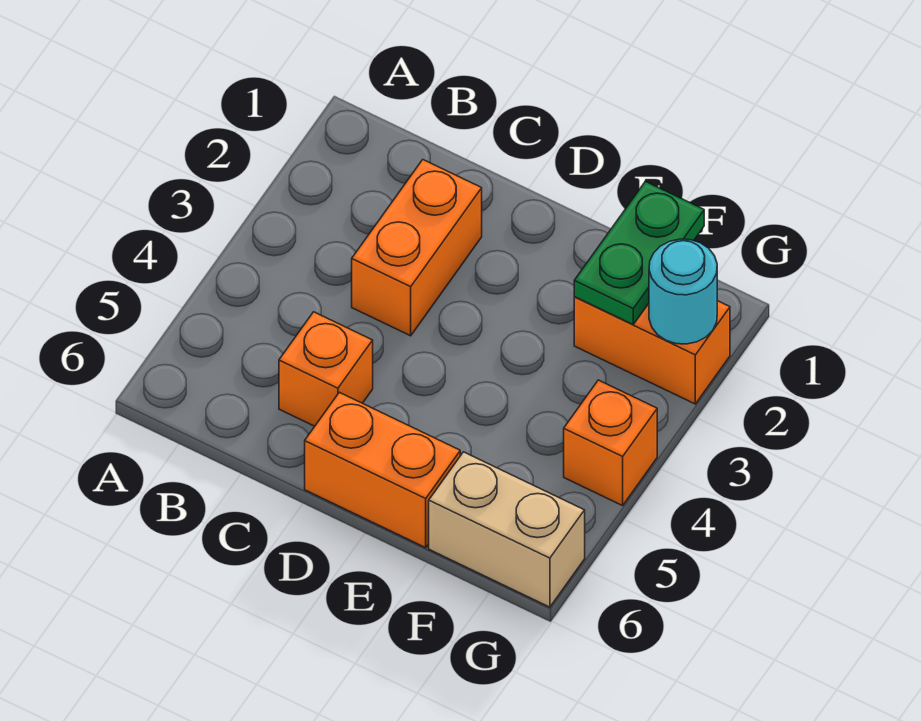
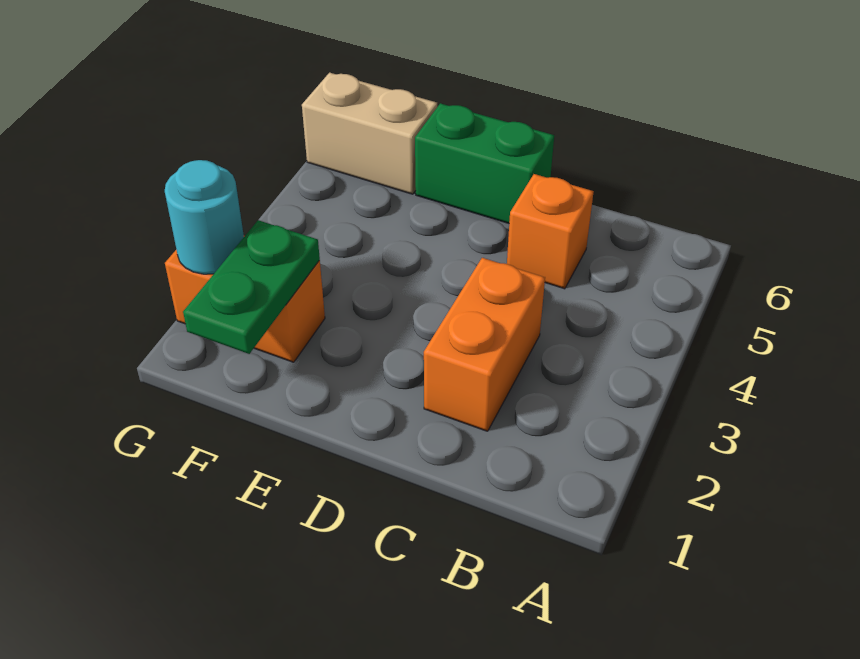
orange 1x2 brick [305,392,460,548] -> green 1x2 brick [415,103,554,223]
orange 1x1 brick [564,380,657,506] -> none

